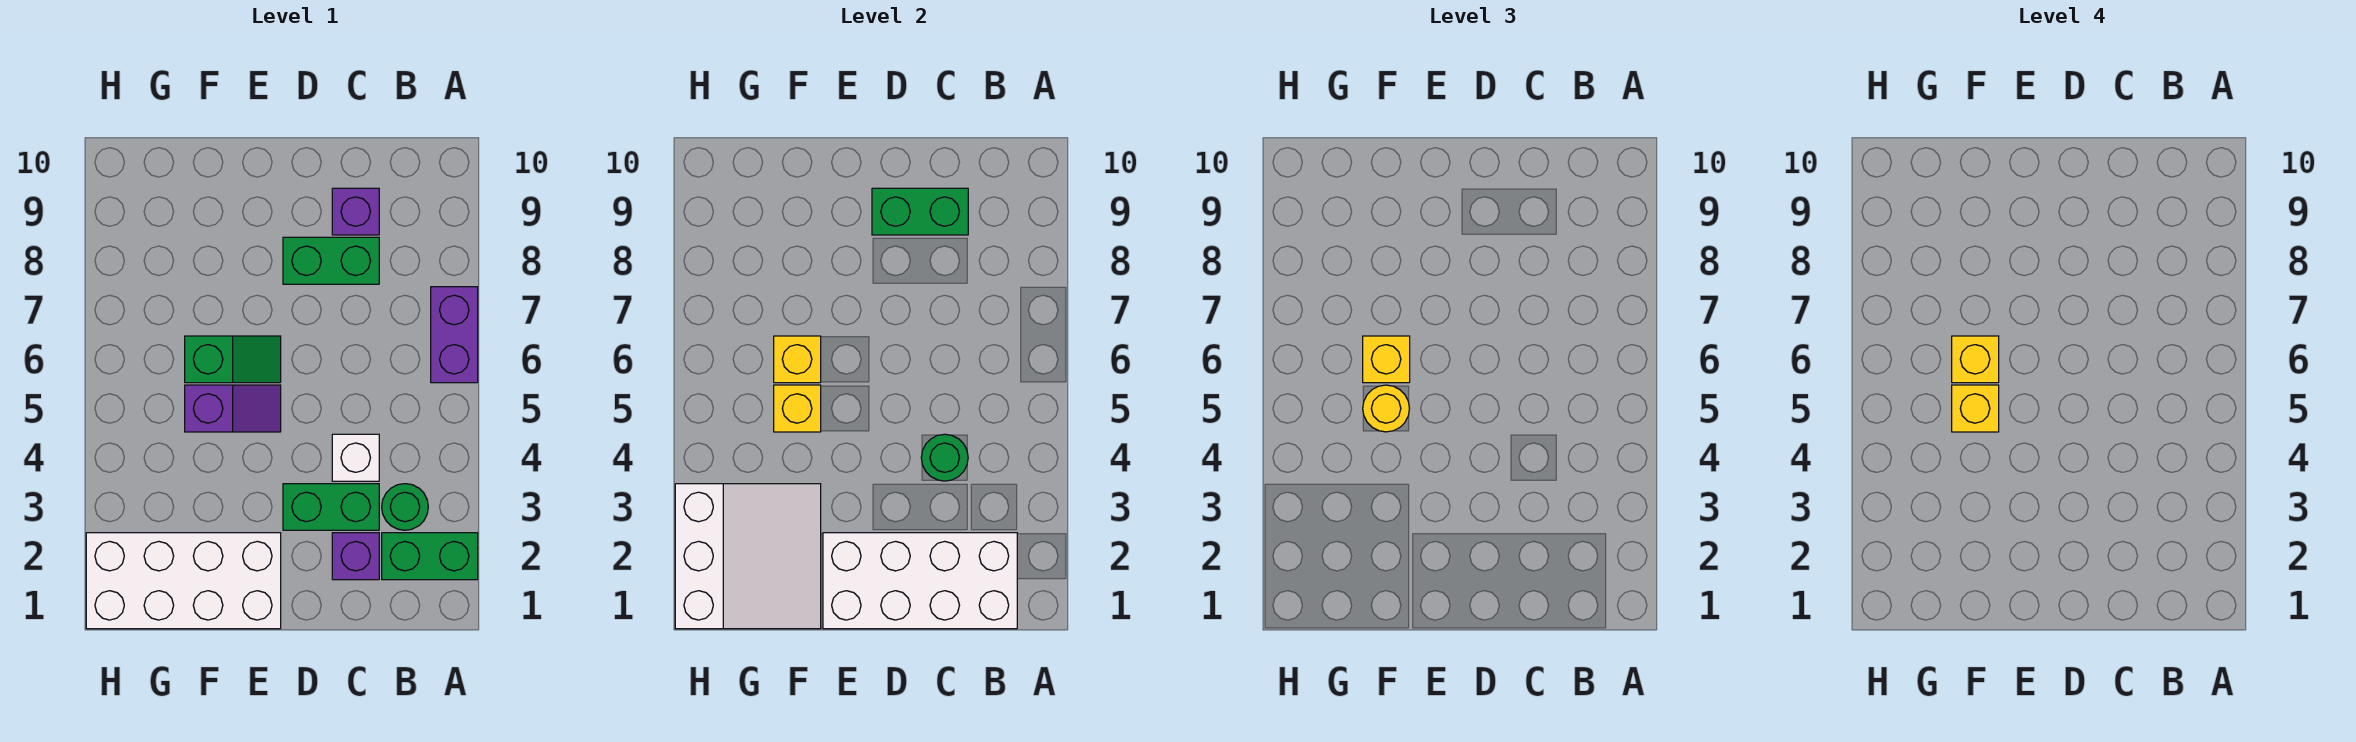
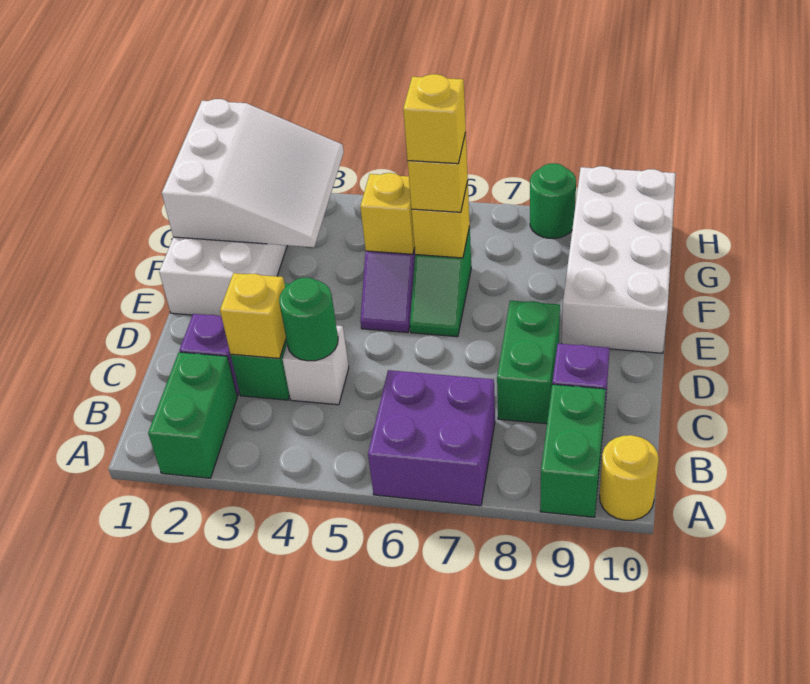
purple 1x2 brick [431,287,478,383] -> purple 2x2 brick [368,370,495,506]
white 2x4 brick [823,533,1017,629] -> white 2x4 brick moved to [562,166,676,353]
green 1x1 round brick [382,484,428,530] -> green 1x1 round brick moved to [530,163,576,238]
green 1x2 brick [872,188,968,235] -> green 1x2 brick moved to [540,384,606,517]
white 3x3 slope [675,484,821,629] -> white 3x3 slope turned to [162,99,344,247]
yellow 1x1 round brick [1363,385,1409,432] -> yellow 1x1 round brick moved to [600,435,659,520]
yellow 1x1 brick [1952,385,1999,432] -> yellow 1x1 brick moved to [220,273,286,358]

